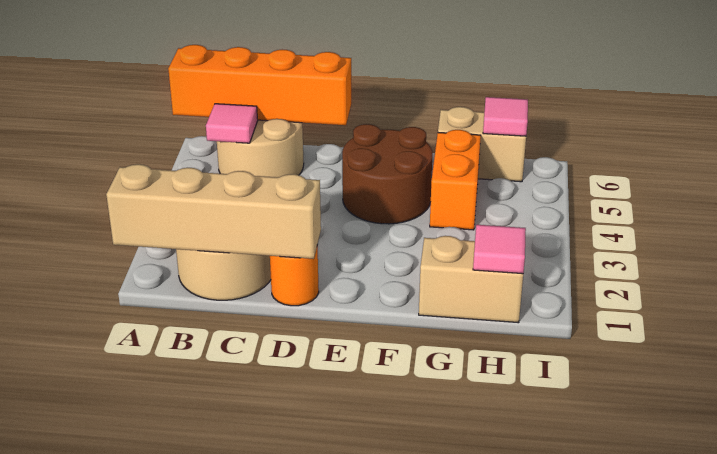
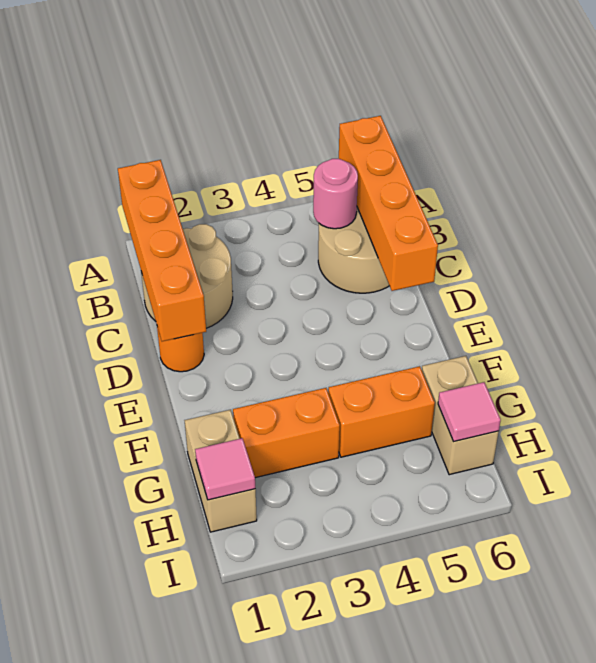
tan 1x4 brick [106,164,321,259] -> orange 1x4 brick [118,160,206,341]
pink 1x1 tile [206,104,258,143] -> pink 1x1 round brick [313,159,358,229]
brown 2x2 round brick [342,124,432,224] -> none
none -> orange 1x2 brick [233,388,340,478]

